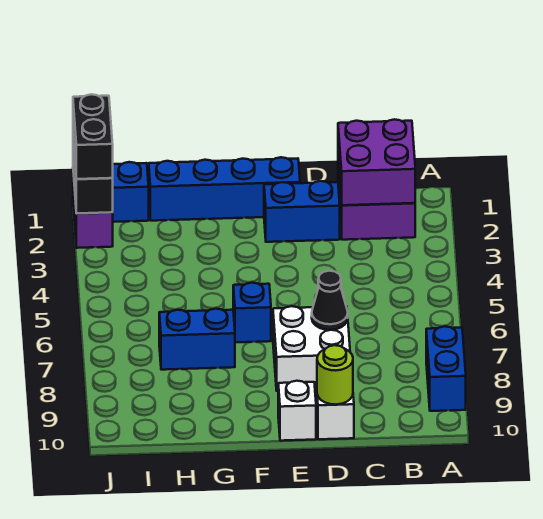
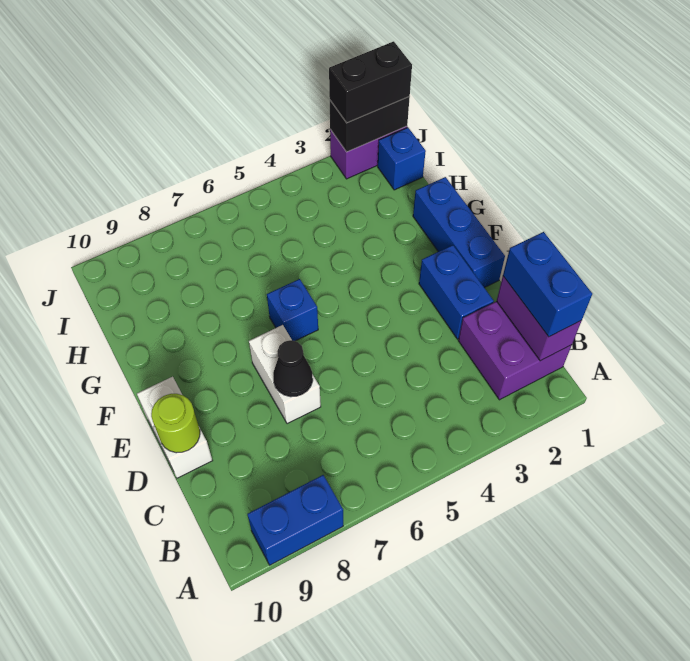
purple 2x2 brick [338,119,415,205] -> purple 1x2 brick [497,276,582,361]
white 2x2 brick [273,306,350,391] -> white 1x2 brick [249,325,321,424]
blue 1x4 brick [149,157,300,221] -> blue 1x3 brick [413,177,505,288]
blue 1x2 brick [159,309,235,370] -> blue 1x2 brick moved to [503,232,592,337]

